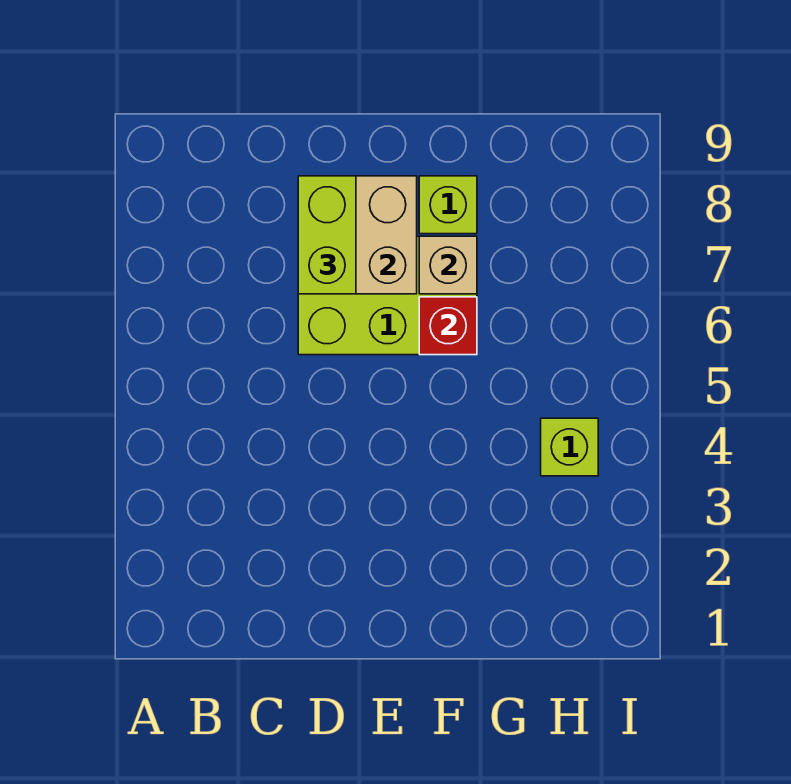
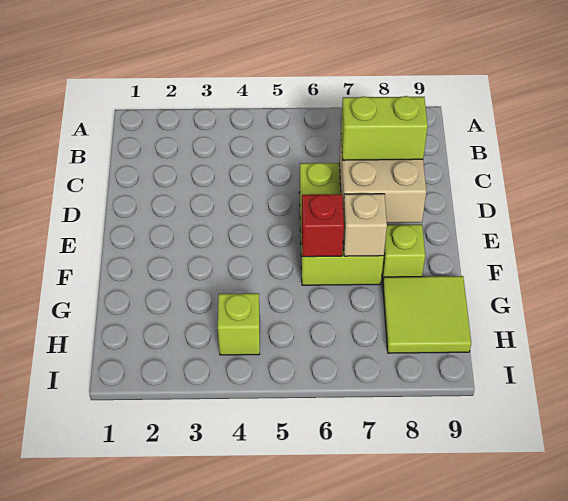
none -> lime 2x2 tile [383,276,471,353]

